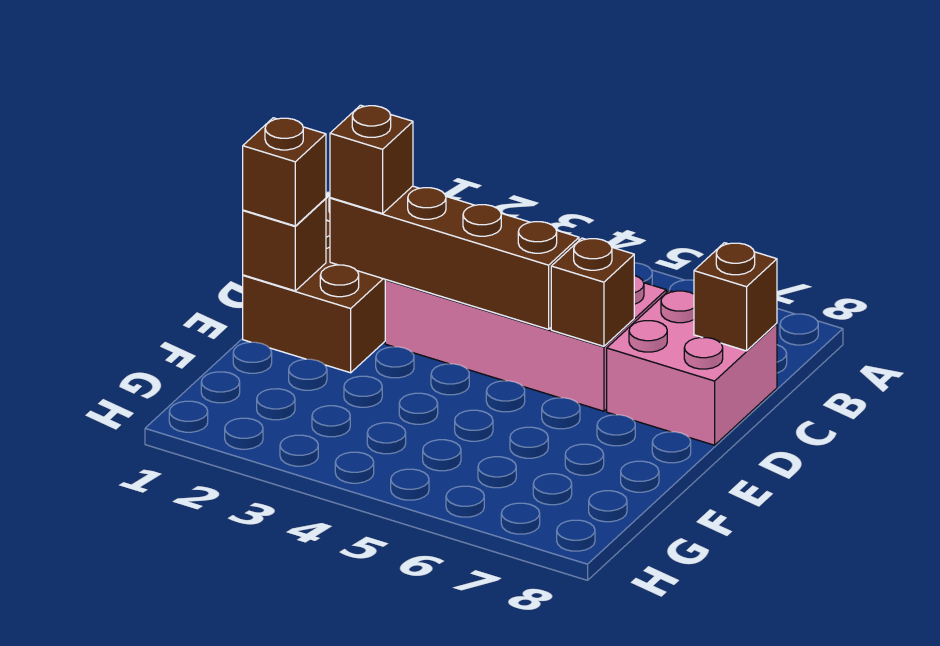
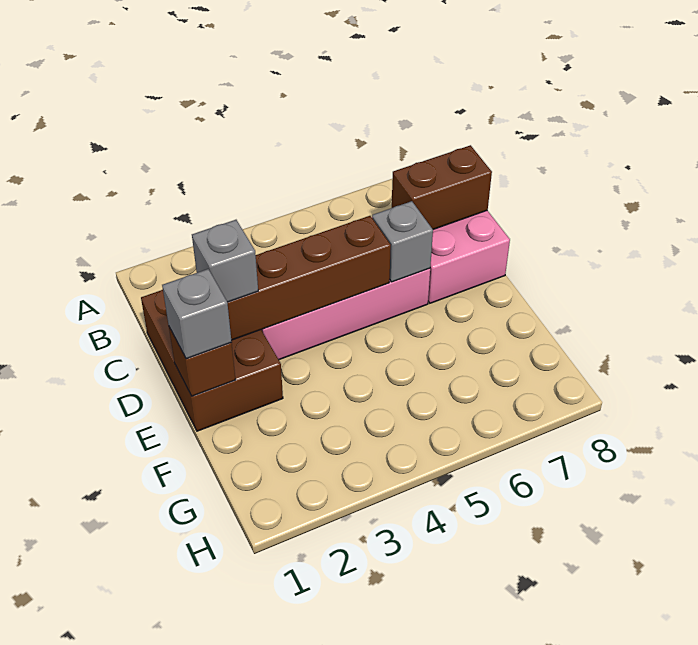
brown 1x1 brick [694,243,777,351] -> brown 1x2 brick [392,145,492,229]
brown 1x1 brick [330,105,413,214] -> grey 1x1 brick [192,220,258,302]
brown 1x1 brick [551,238,634,346] -> grey 1x1 brick [372,201,433,282]
brown 1x1 brick [243,118,326,226] -> grey 1x1 brick [162,269,232,359]

